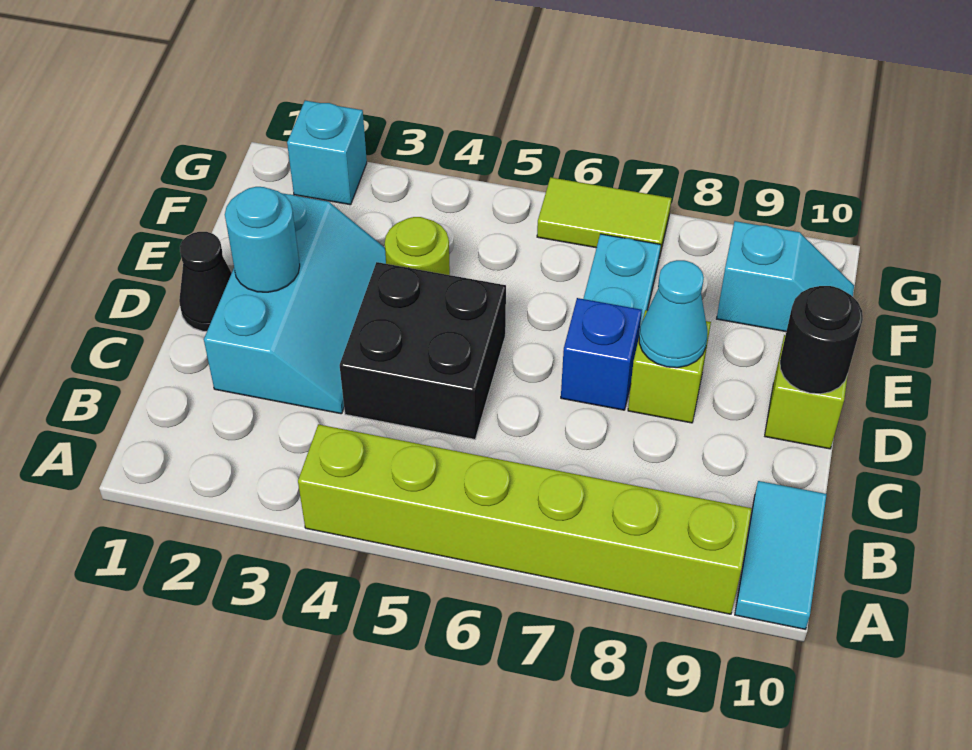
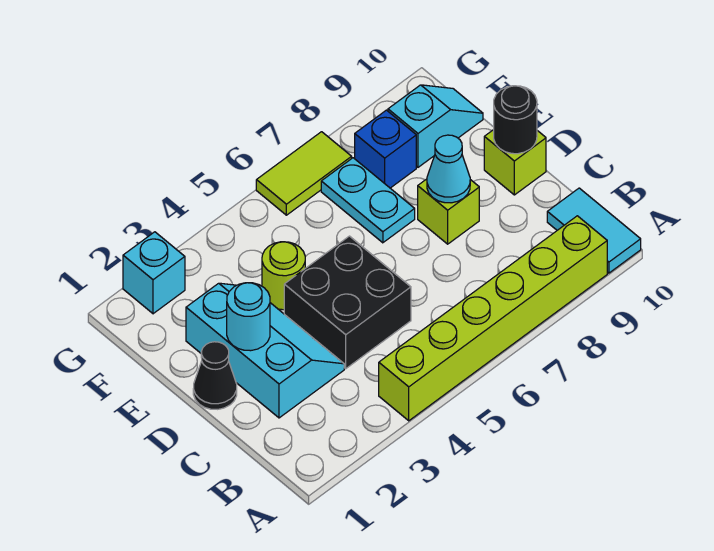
blue 1x1 brick [561,298,642,410] -> blue 1x1 brick moved to [355,110,416,188]

